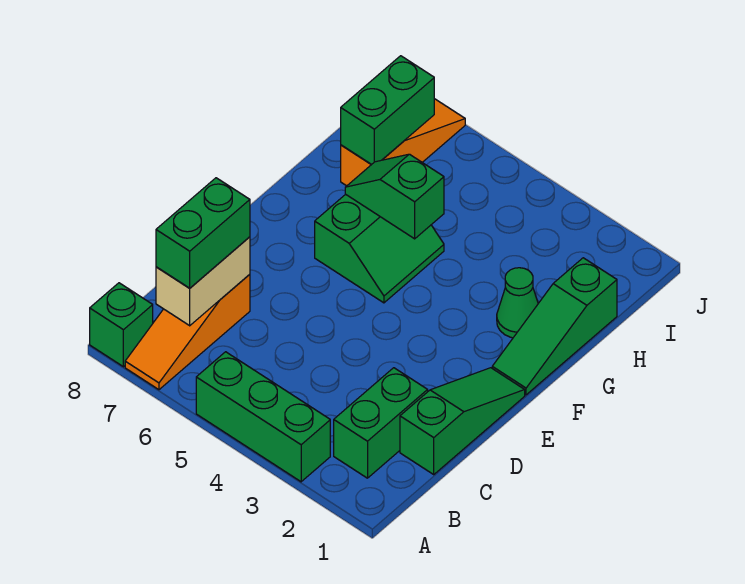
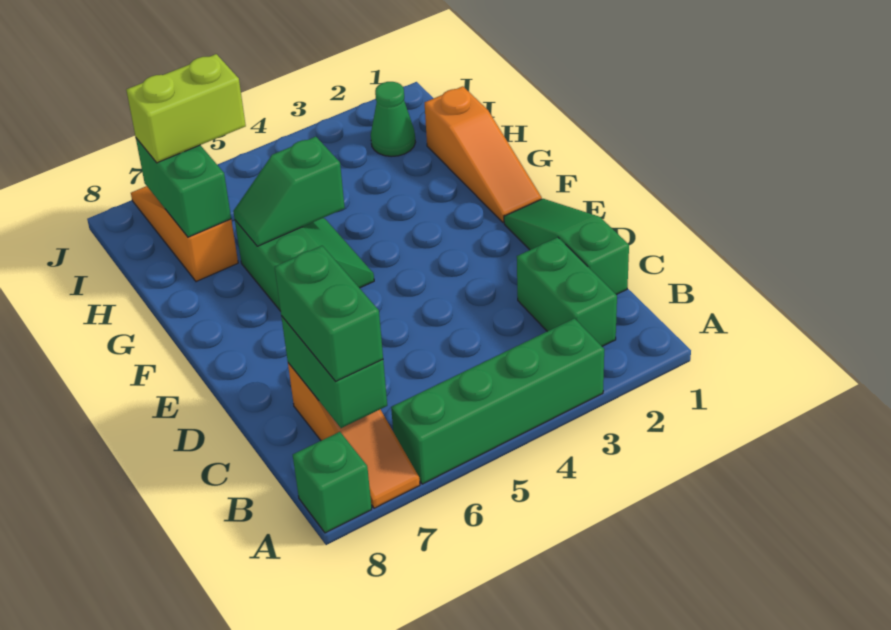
green 1x3 brick [196,352,330,482] -> green 1x4 brick [391,318,604,484]
tan 1x2 brick [156,237,250,326] -> green 1x2 brick [281,316,387,428]
green 1x3 slope [492,258,617,395] -> orange 1x3 slope [425,86,542,223]
green 1x1 cone [497,268,538,338] -> green 1x1 cone moved to [371,82,416,157]
none -> lime 1x2 brick [126,54,246,163]

